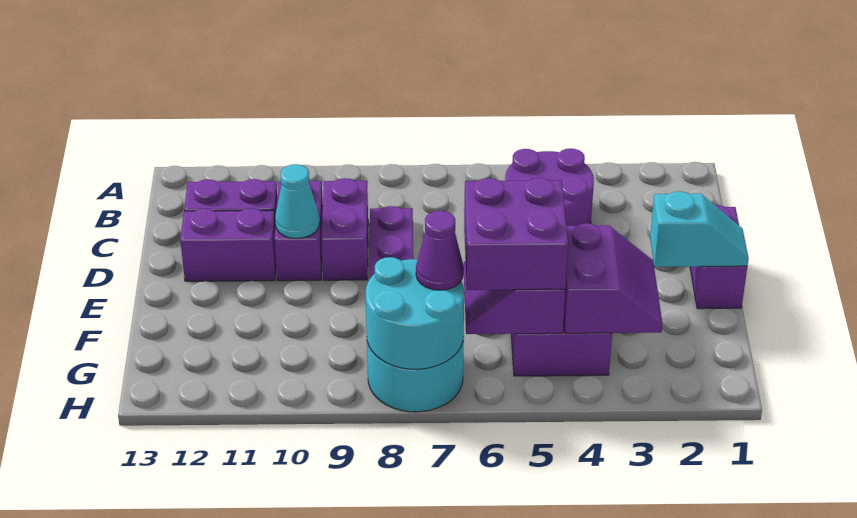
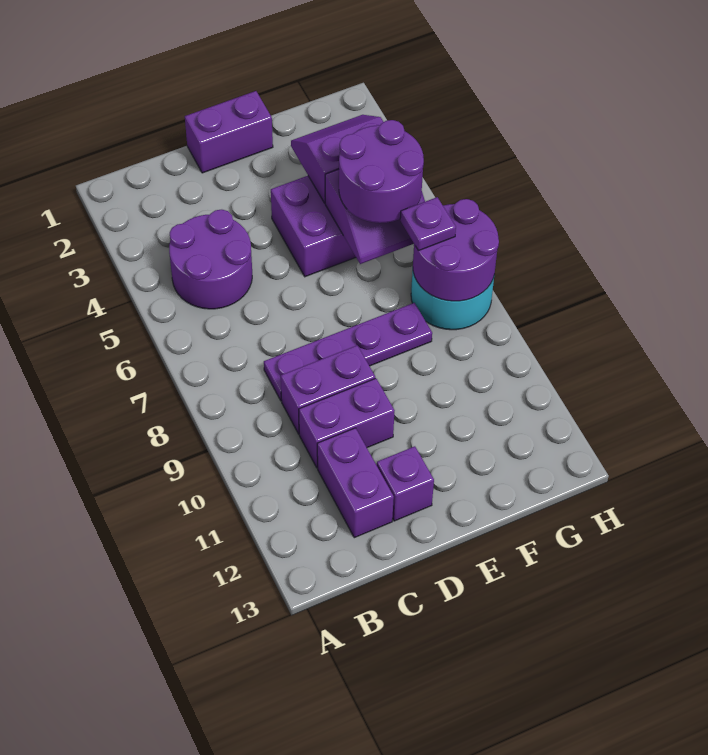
cyan 1x1 cone [275,164,320,239] -> none
purple 1x2 brick [180,208,276,281] -> purple 1x1 brick [377,446,434,521]
cyan 1x2 slope [650,191,749,267] -> none
purple 2x2 brick [464,178,568,290] -> purple 2x2 round brick [339,120,424,223]
cyan 2x2 round brick [366,257,464,369] -> purple 2x2 round brick [413,199,499,301]
purple 1x1 cone [416,211,464,290] -> purple 1x1 plate [400,197,456,251]

